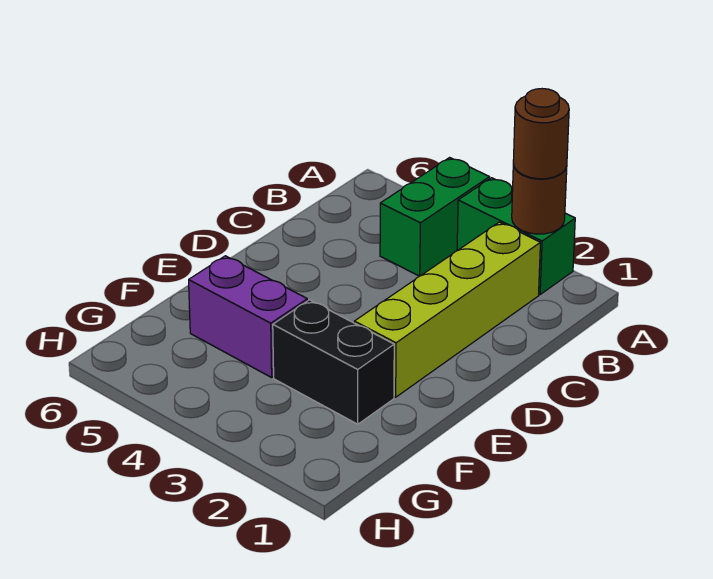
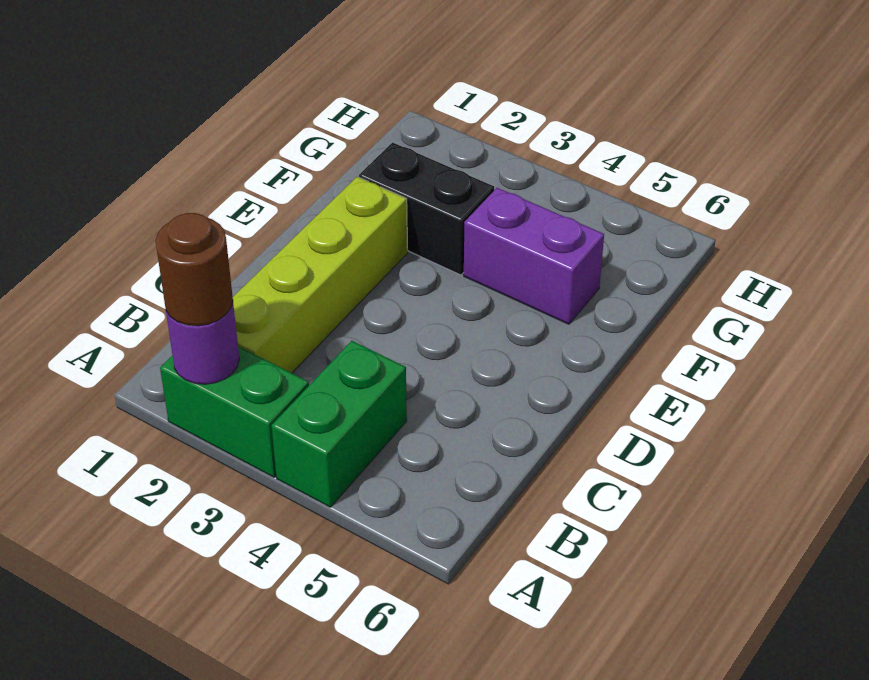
brown 1x1 round brick [512,164,567,234] -> purple 1x1 round brick [166,302,239,384]

